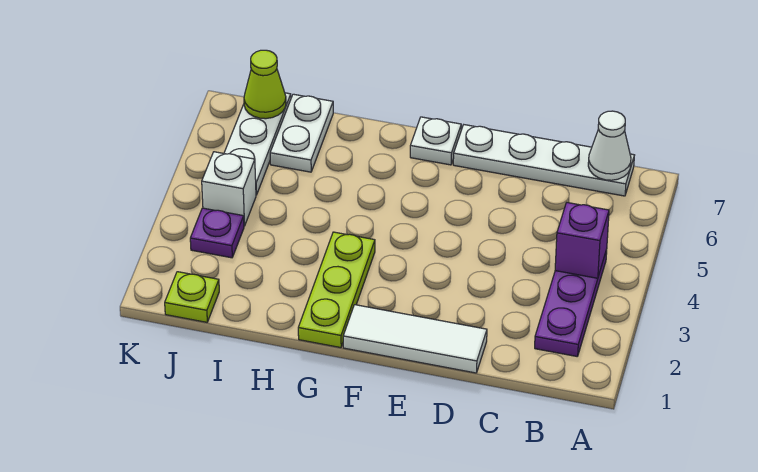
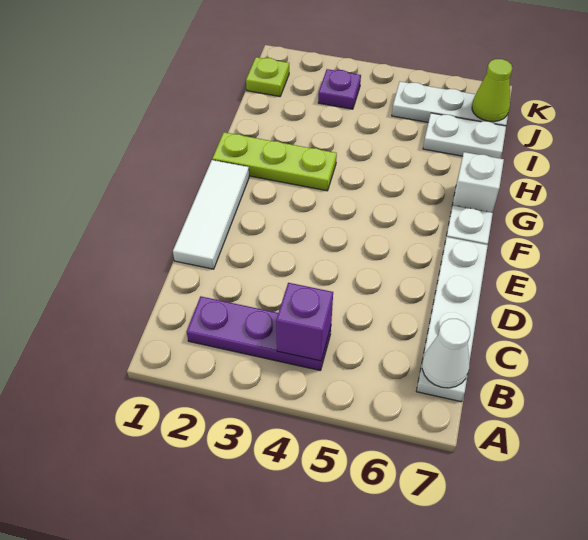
white 1x1 brick [202,152,256,226] -> white 1x1 brick moved to [453,152,504,213]

